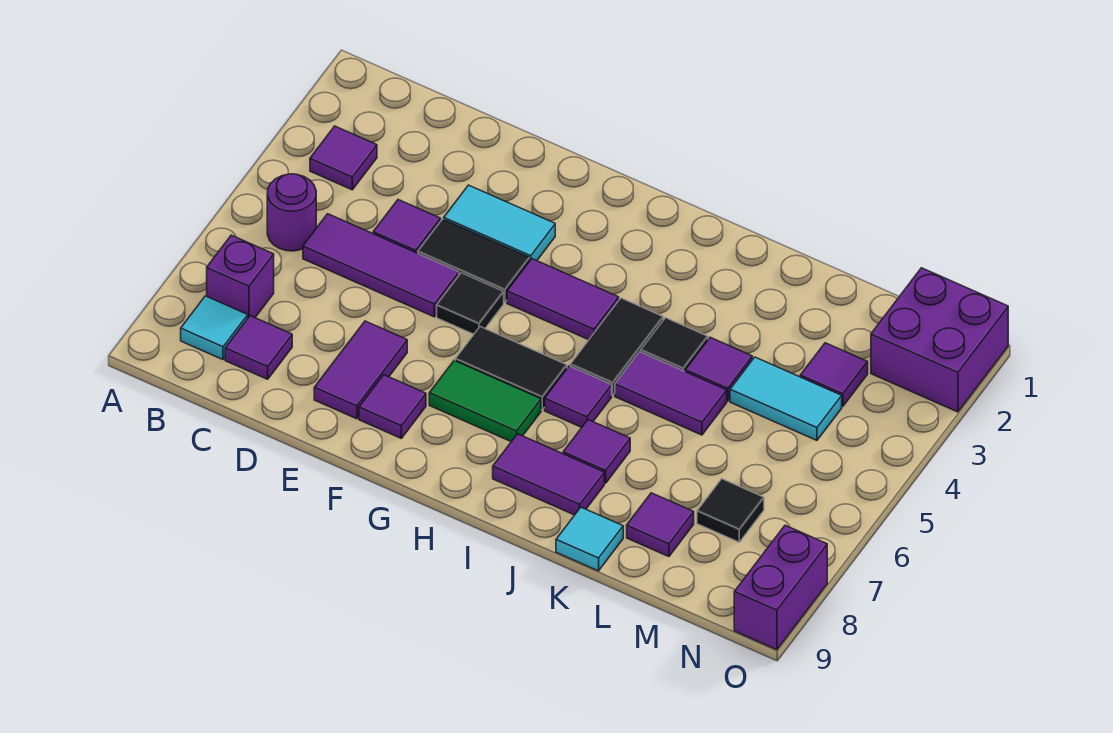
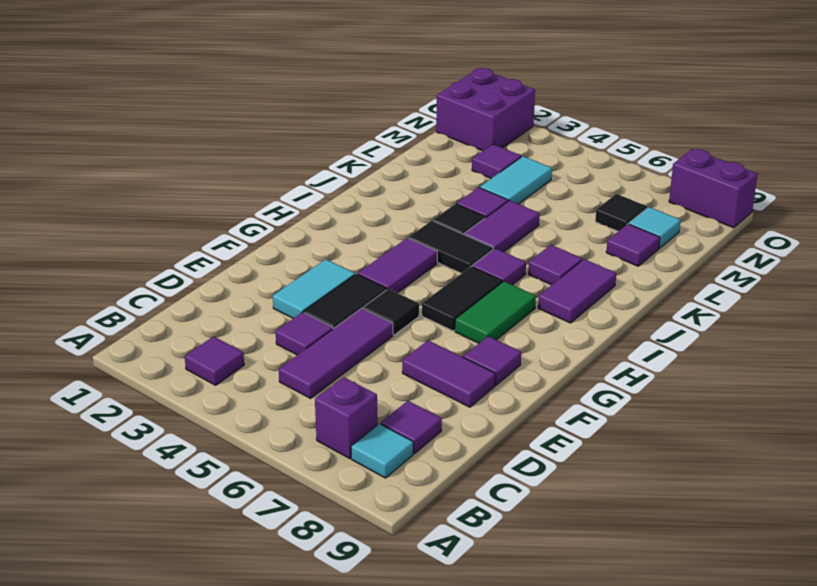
purple 1x1 round brick [267,174,316,251] -> none
cyan 1x1 tile [556,507,623,571] -> cyan 1x1 tile moved to [629,207,681,249]

